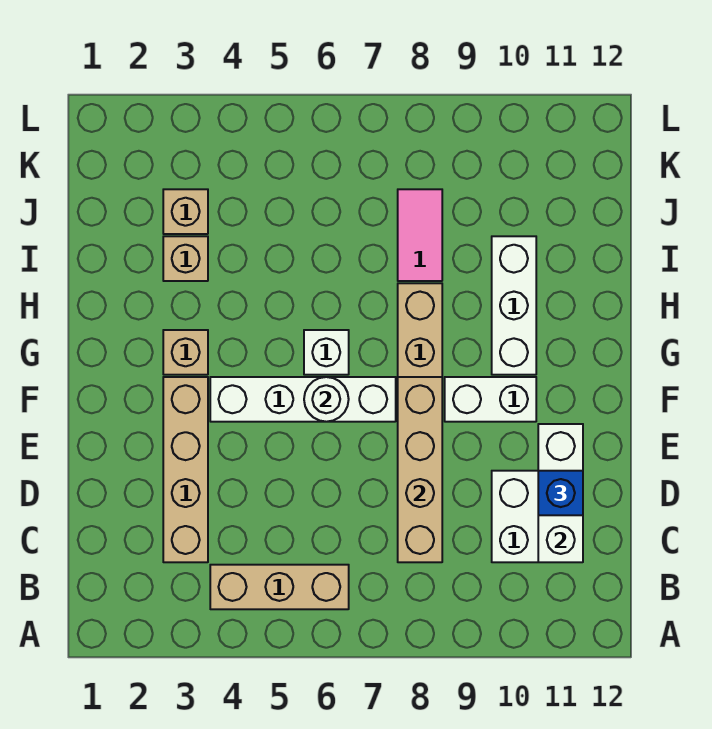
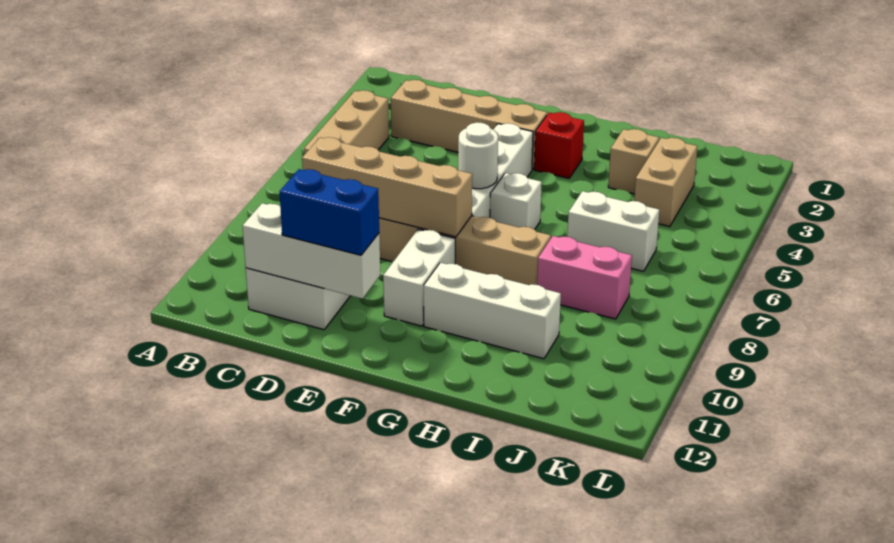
blue 1x1 brick [538,471,583,515] -> blue 1x2 brick [280,169,379,255]
tan 1x1 brick [163,330,208,375] -> red 1x1 brick [534,112,584,178]
none -> white 1x2 brick [567,191,659,271]
pink 1x2 tile [398,189,442,281] -> pink 1x2 brick [537,236,632,319]
tan 1x1 brick [163,189,208,234] -> tan 1x2 brick [634,138,697,227]

